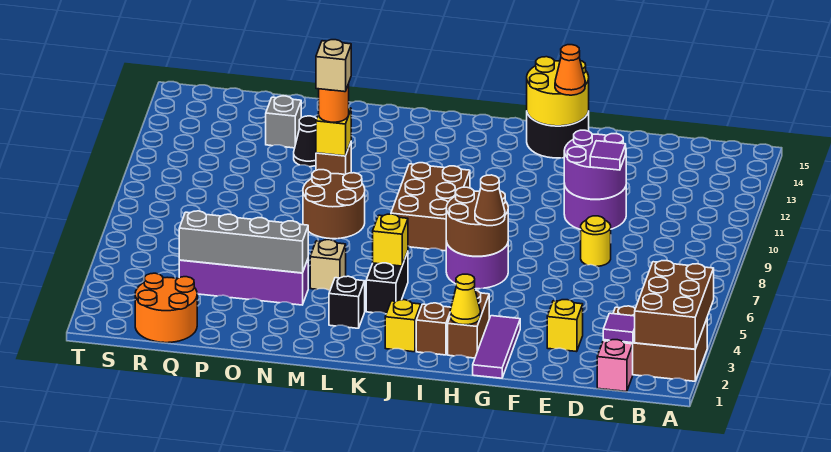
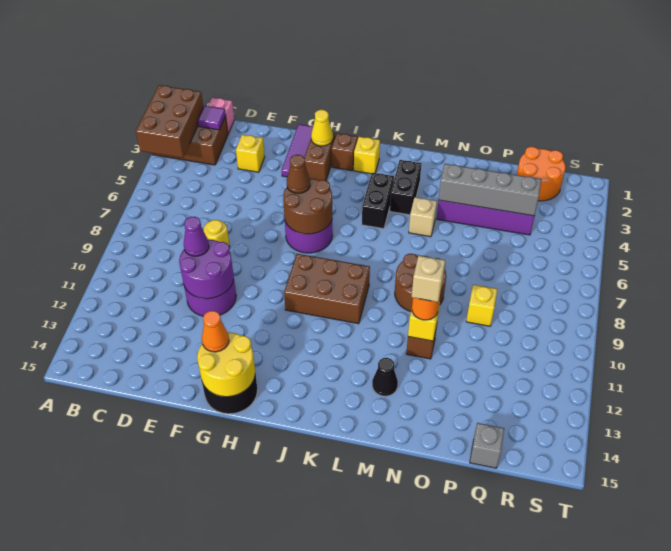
purple 1x1 tile [590,141,626,170] -> purple 1x1 cone [184,217,209,256]
brown 2x3 brick [391,163,470,251] -> brown 2x3 brick turned to [284,254,370,324]
yellow 1x1 brick [373,214,408,266] -> yellow 1x1 brick moved to [466,285,497,326]
black 1x1 brick [329,276,365,328] -> black 1x2 brick [390,160,421,215]
black 1x1 cone [294,116,316,167] -> black 1x1 cone moved to [372,358,398,396]
grey 1x1 brick [266,96,301,148] -> grey 1x1 brick moved to [470,423,504,468]

